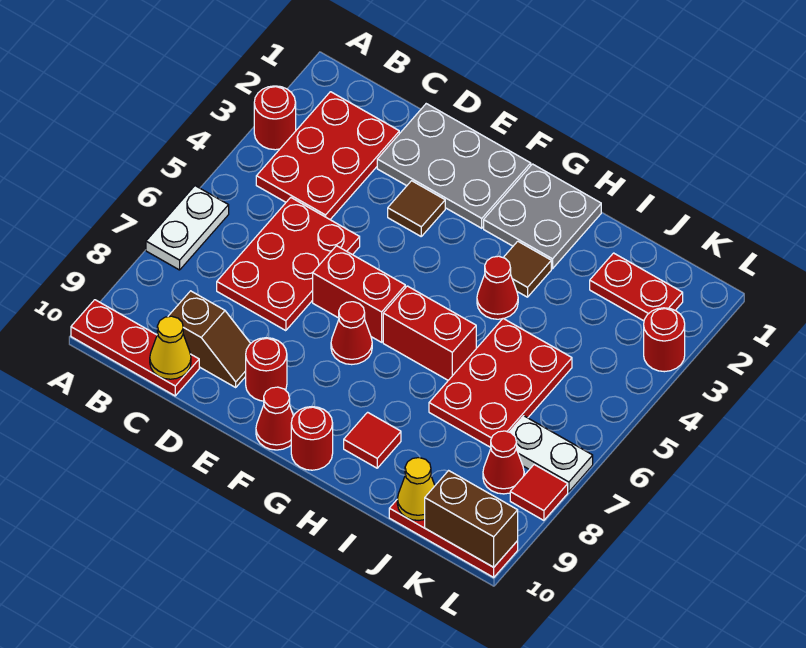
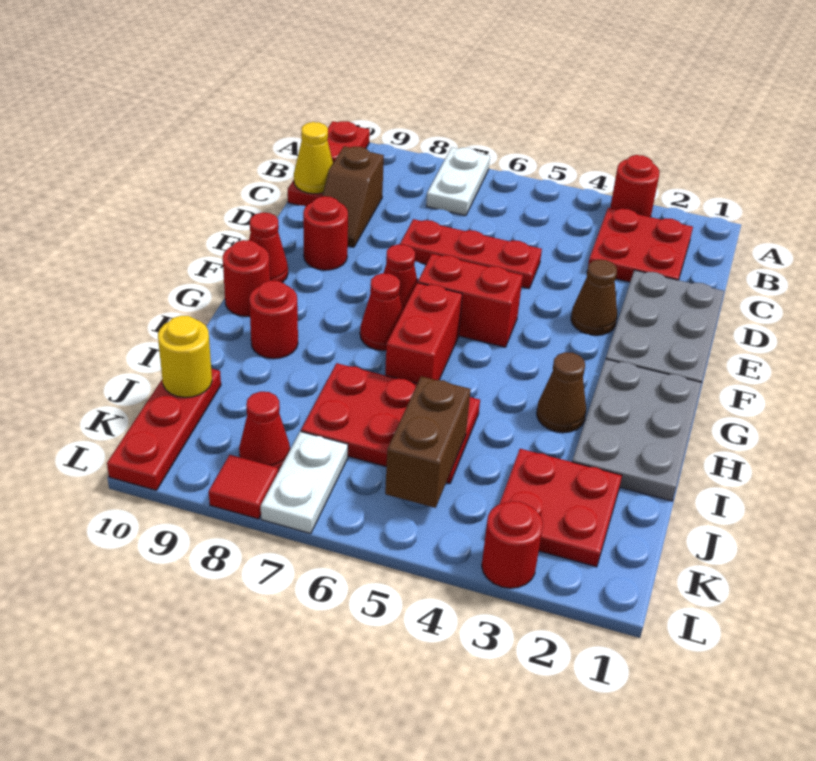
white 1x2 plate [146,186,229,270] -> white 1x2 plate turned to [426,147,490,216]
red 2x3 plate [256,92,399,219] -> red 2x2 plate [587,208,693,282]
red 2x3 plate [217,198,360,331] -> red 1x3 plate [400,219,542,289]
brown 1x1 tile [388,181,445,236] -> brown 1x1 cone [571,260,617,335]
red 1x2 brick [313,246,405,342] -> red 1x2 brick turned to [418,254,523,347]
grey 2x2 plate [484,164,601,269] -> grey 2x3 plate [572,359,702,501]
brown 1x1 tile [503,241,551,297] -> brown 1x1 cone [537,352,586,433]
red 1x1 cone [477,256,518,319] -> red 1x1 cone moved to [360,273,403,351]
red 1x1 tile [344,412,401,468] -> red 1x1 round brick [249,281,298,359]
red 1x2 plate [590,253,683,321] -> red 2x2 plate [500,449,622,567]
yellow 1x1 cone [397,458,435,521] -> yellow 1x1 round brick [158,316,212,398]
brown 1x2 brick [425,471,518,567] -> brown 1x2 brick moved to [385,376,471,508]

